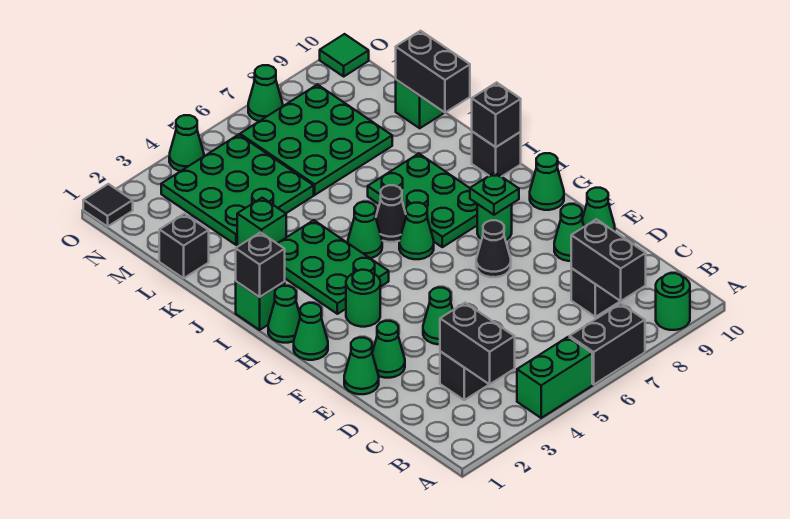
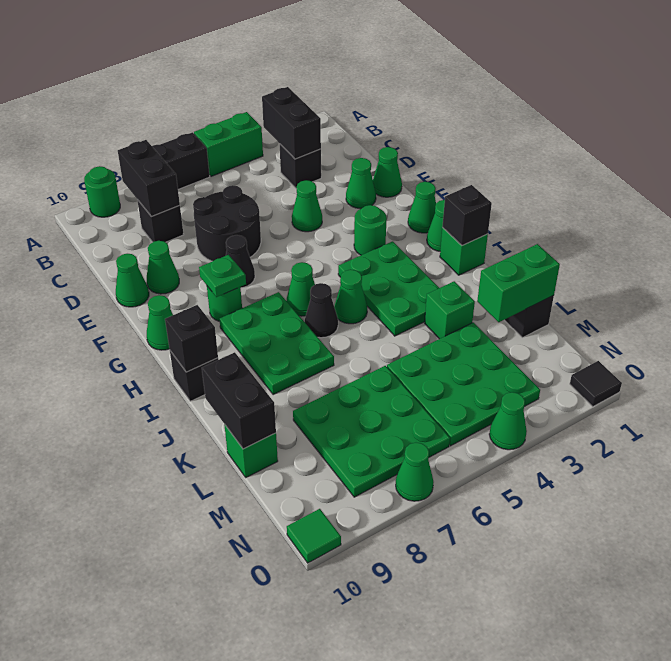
none -> black 2x2 round brick [193,185,261,261]
none -> green 1x2 brick [477,244,560,322]

